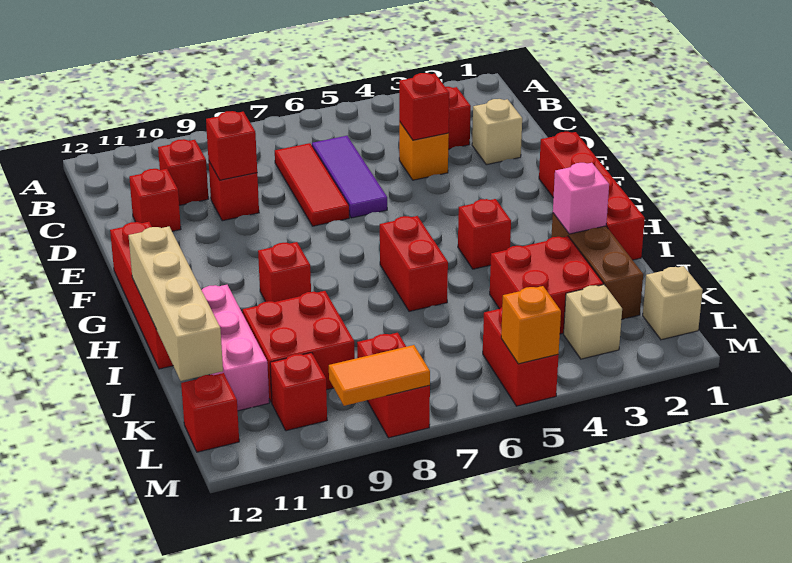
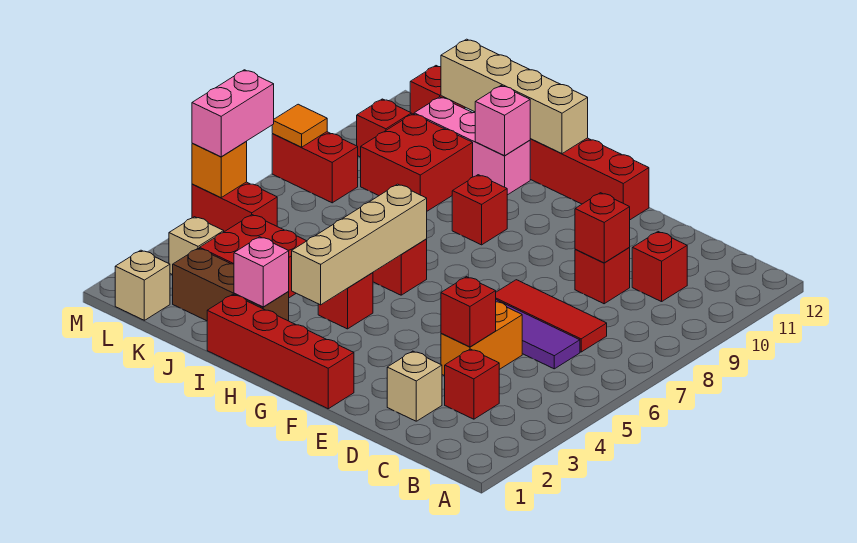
orange 1x1 brick [399,122,449,180] -> orange 1x2 brick [441,302,522,376]
red 1x1 brick [129,169,181,231] -> none
none -> tan 1x4 brick [292,184,427,305]
none -> pink 1x1 brick [475,86,530,156]
none -> pink 1x2 brick [192,70,274,157]
orange 1x2 tile [329,345,430,406] -> orange 1x1 tile [272,104,327,147]

